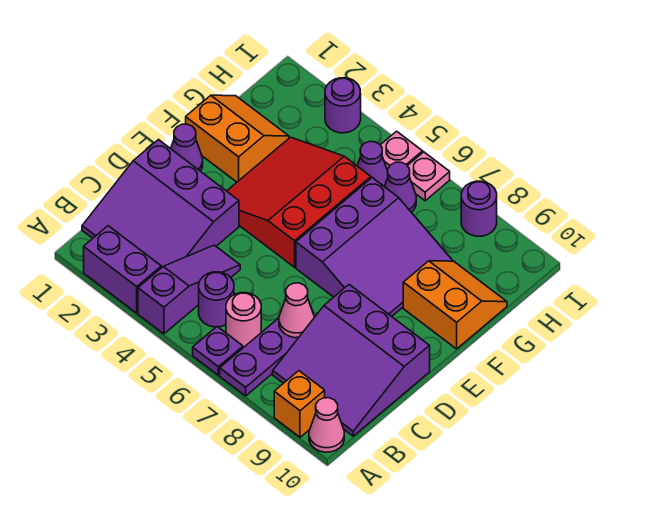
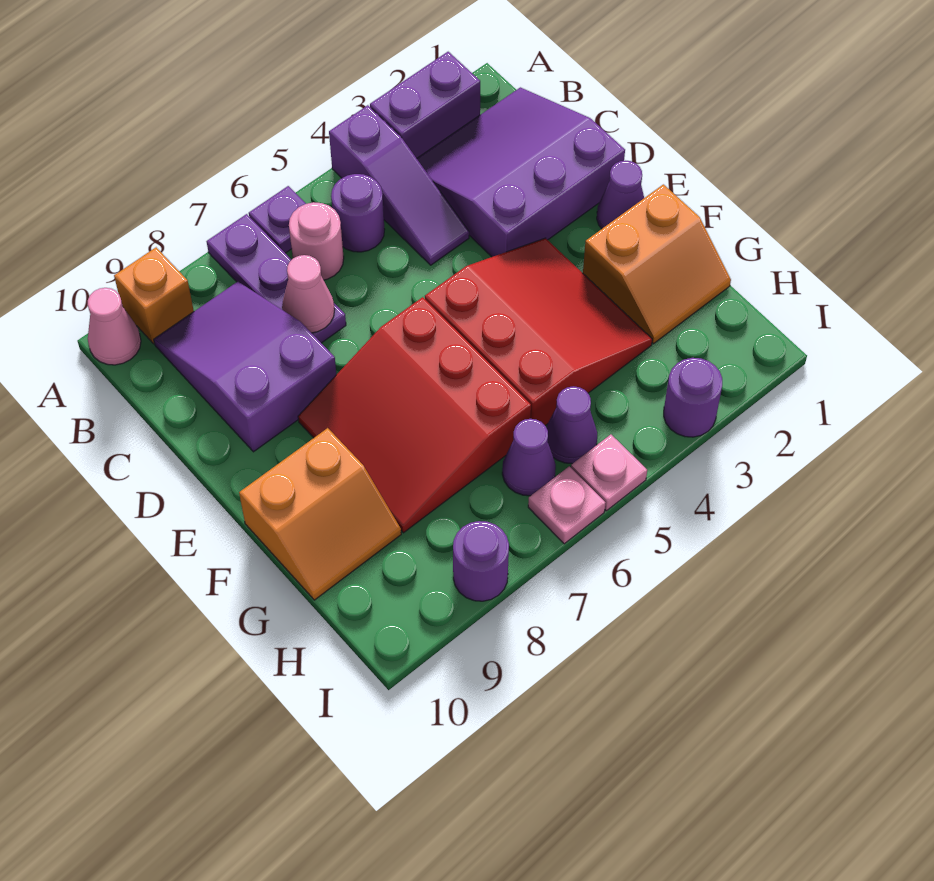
purple 3x3 slope [273,285,430,436] -> purple 2x3 slope [154,282,336,452]
purple 3x3 slope [296,178,452,316] -> red 3x3 slope [298,297,531,533]

